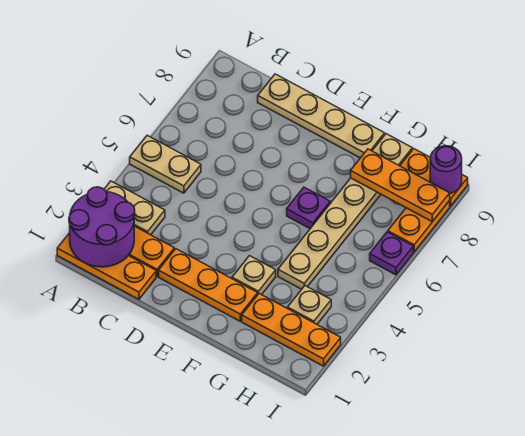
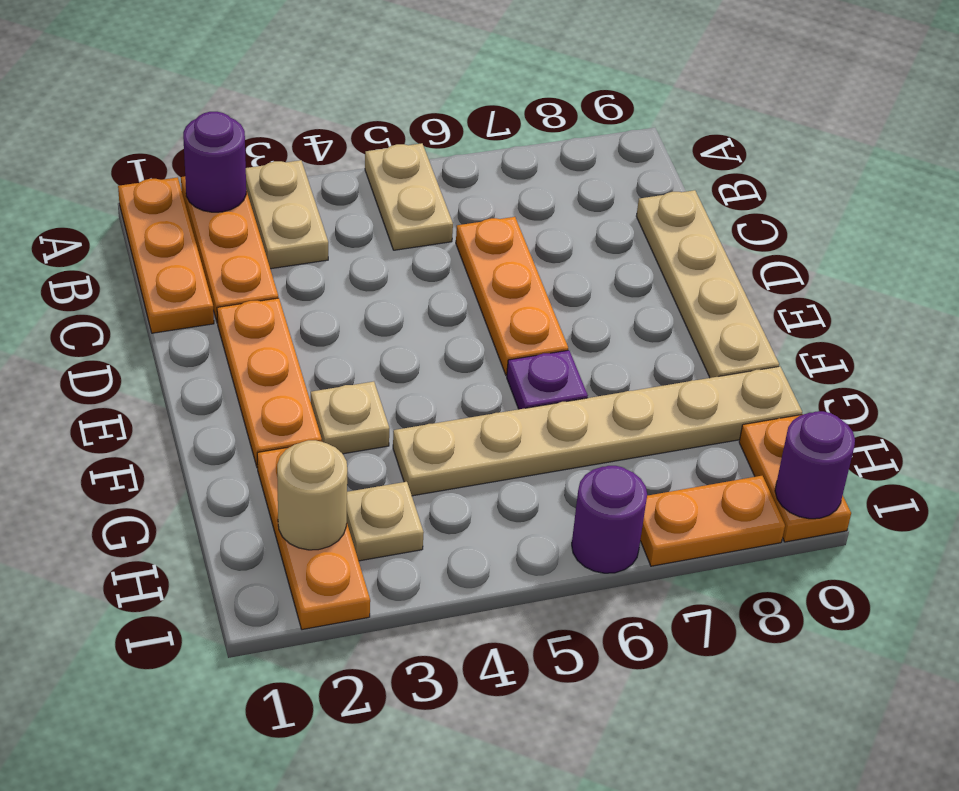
purple 2x2 round brick [69,187,135,267] -> purple 1x1 round brick [183,112,246,212]
orange 1x3 plate [351,149,450,222] -> orange 1x3 plate moved to [456,217,568,376]
none -> tan 1x1 round brick [277,440,347,550]
purple 1x1 plate [370,232,413,275] -> purple 1x1 round brick [572,466,647,573]

